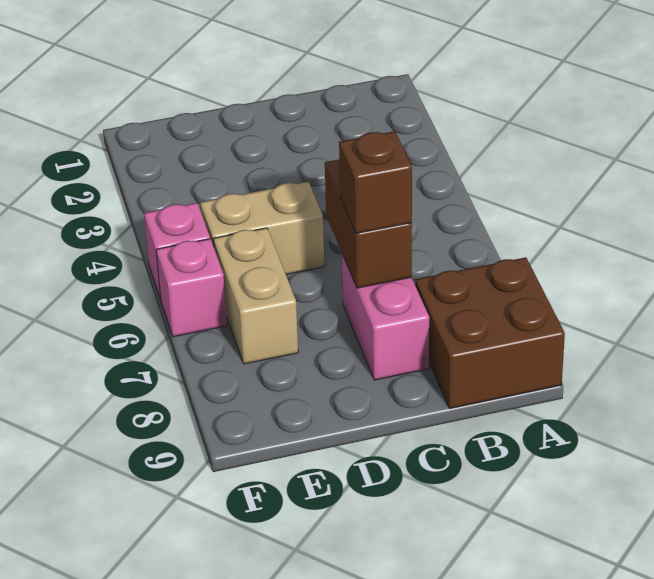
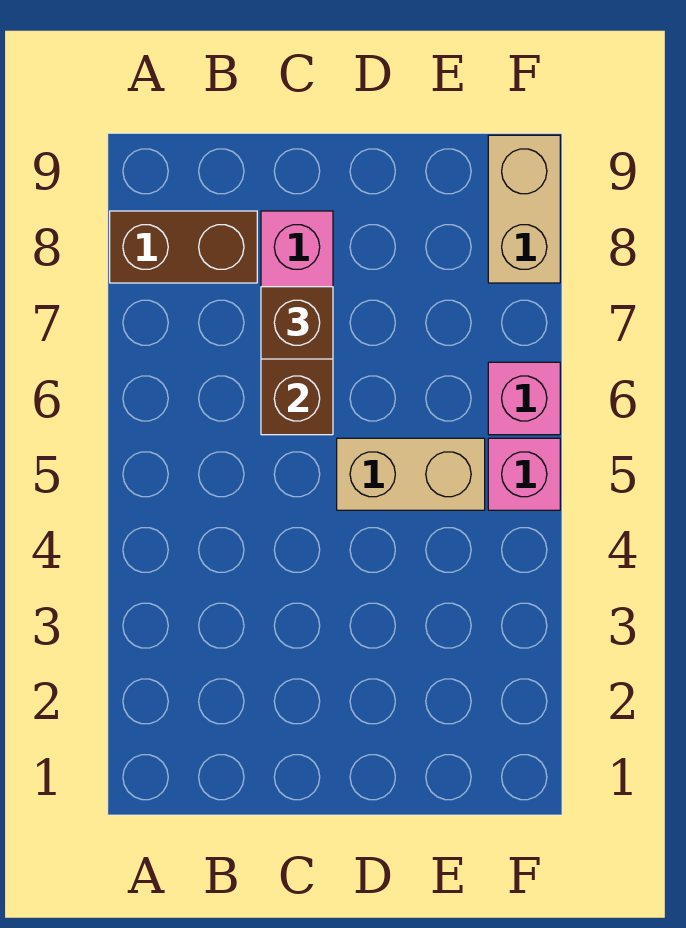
brown 2x2 brick [415,257,565,408] -> brown 1x2 brick [110,211,257,283]
tan 1x2 brick [213,228,298,364] -> tan 1x2 brick moved to [488,135,560,283]

